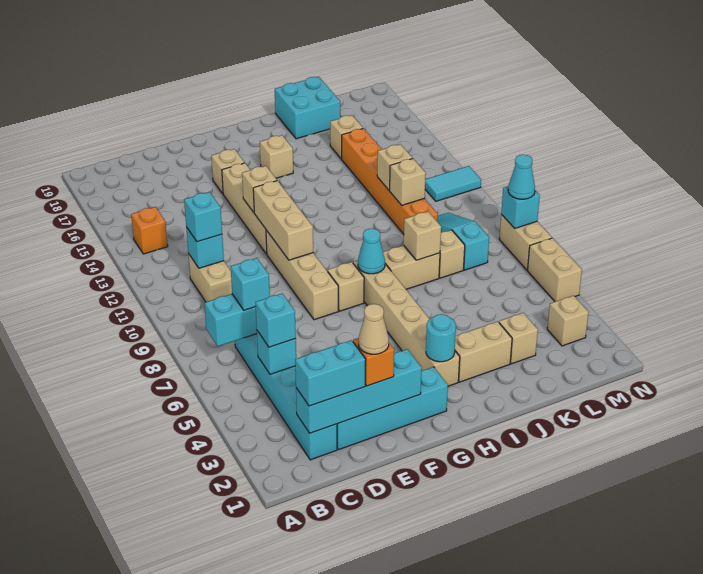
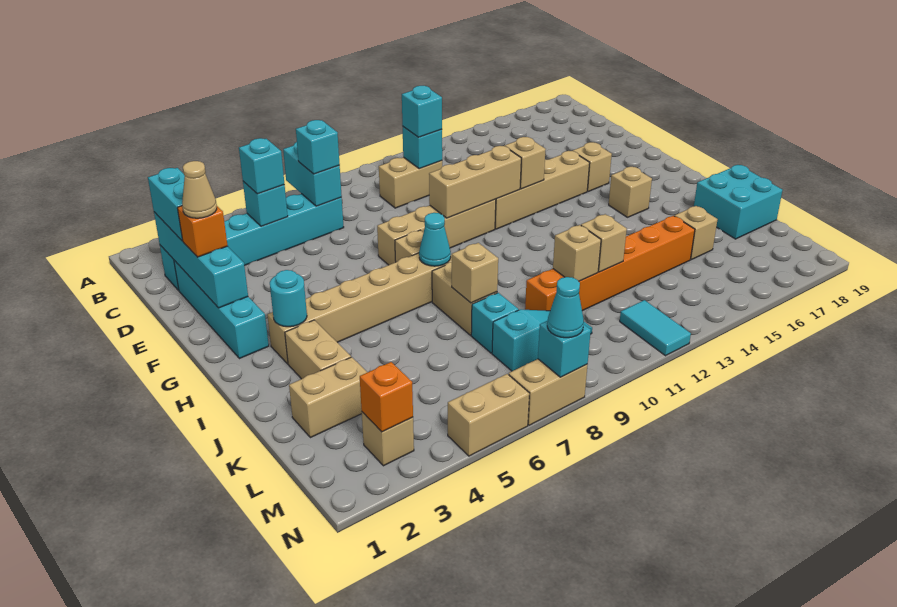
orange 1x1 brick [131,207,168,254] -> orange 1x1 brick moved to [360,362,413,432]
tan 1x1 brick [499,313,538,364] -> tan 1x2 brick [289,357,367,438]
tan 1x1 brick [439,230,465,278] -> cyan 1x1 brick [471,293,519,353]

